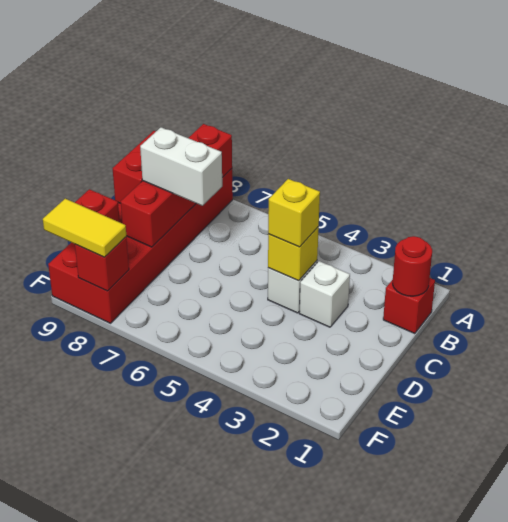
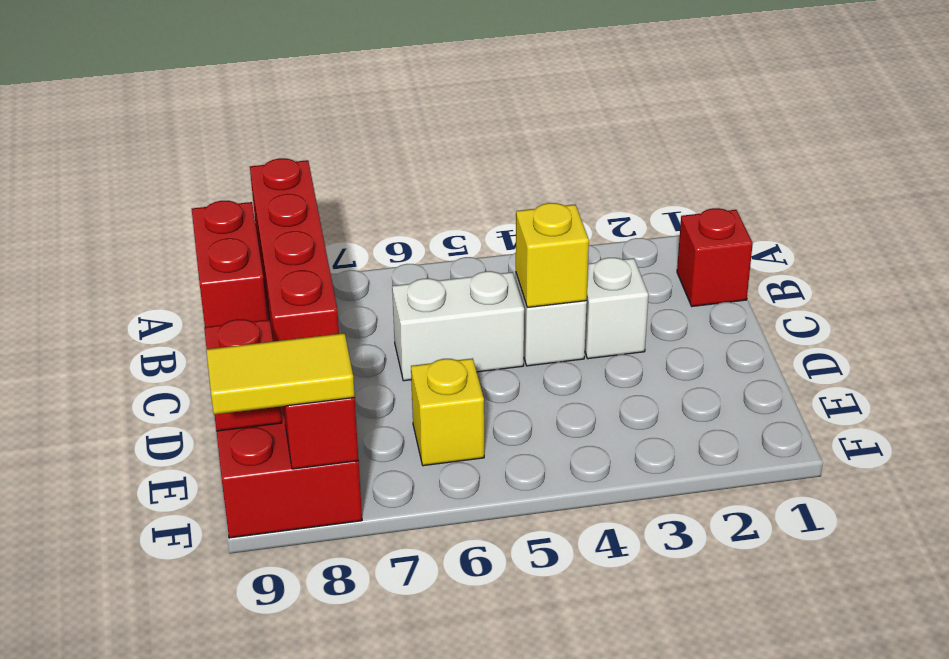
red 1x1 round brick [393,236,432,296] -> none
yellow 1x1 brick [268,179,320,247] -> yellow 1x1 brick moved to [411,358,484,466]
white 1x2 brick [140,127,223,206] -> white 1x2 brick moved to [392,271,524,381]

